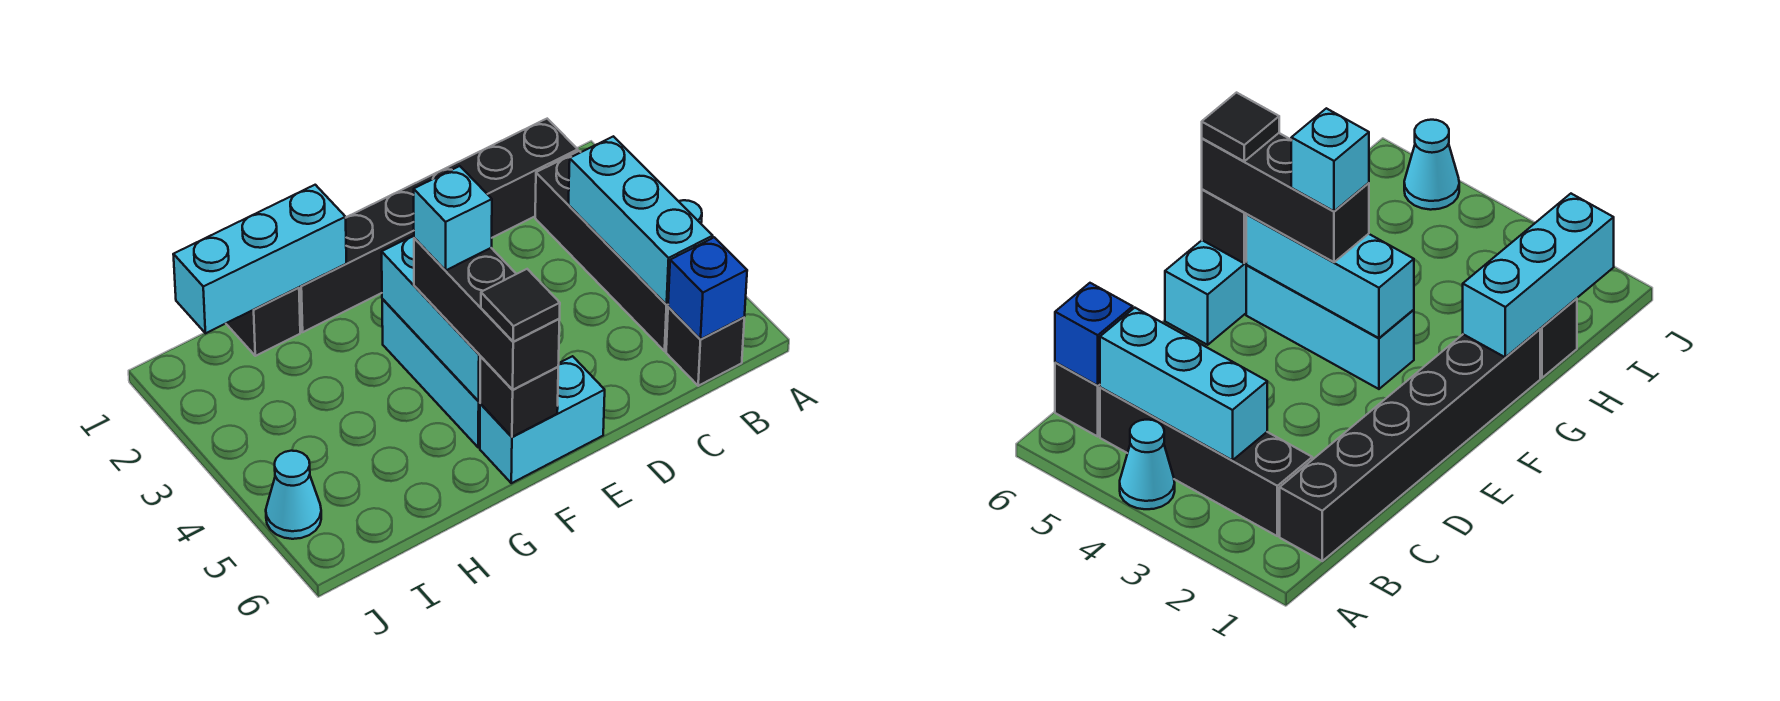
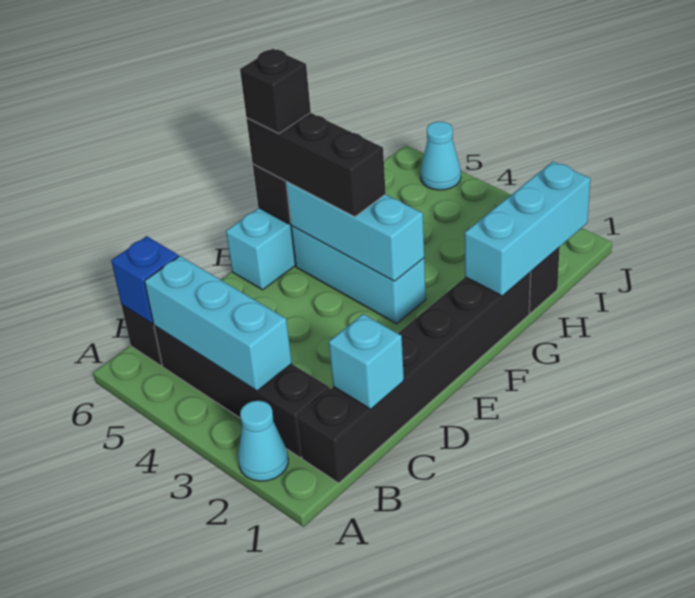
cyan 1x1 cone [1120,420,1175,509] -> cyan 1x1 cone moved to [238,401,288,481]
cyan 1x1 brick [414,166,492,271] -> cyan 1x1 brick moved to [329,314,404,409]
black 1x1 tile [481,269,560,342] -> black 1x1 brick [240,49,311,133]

